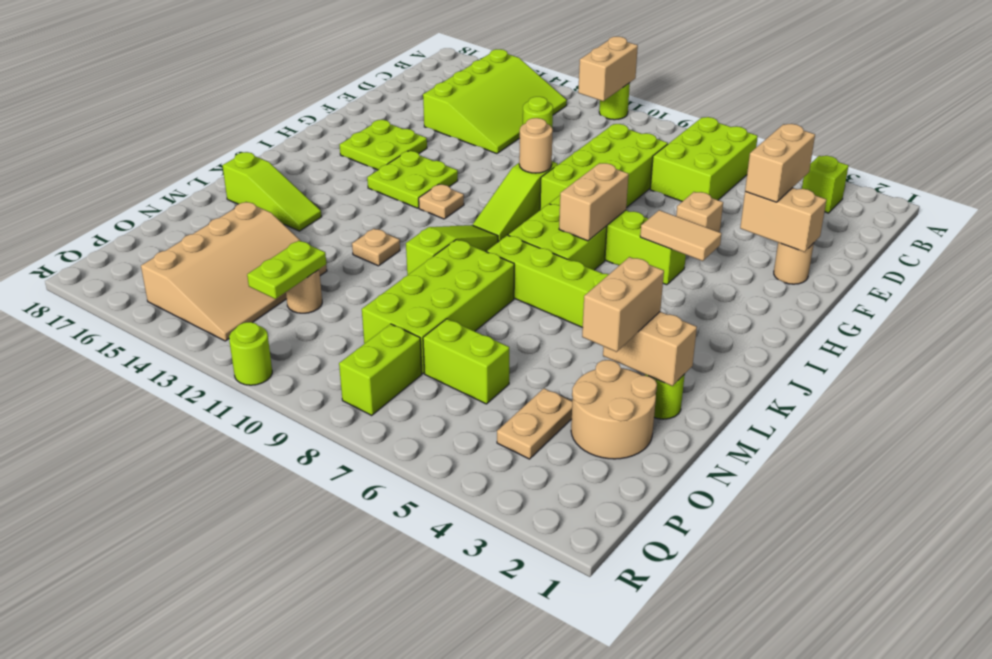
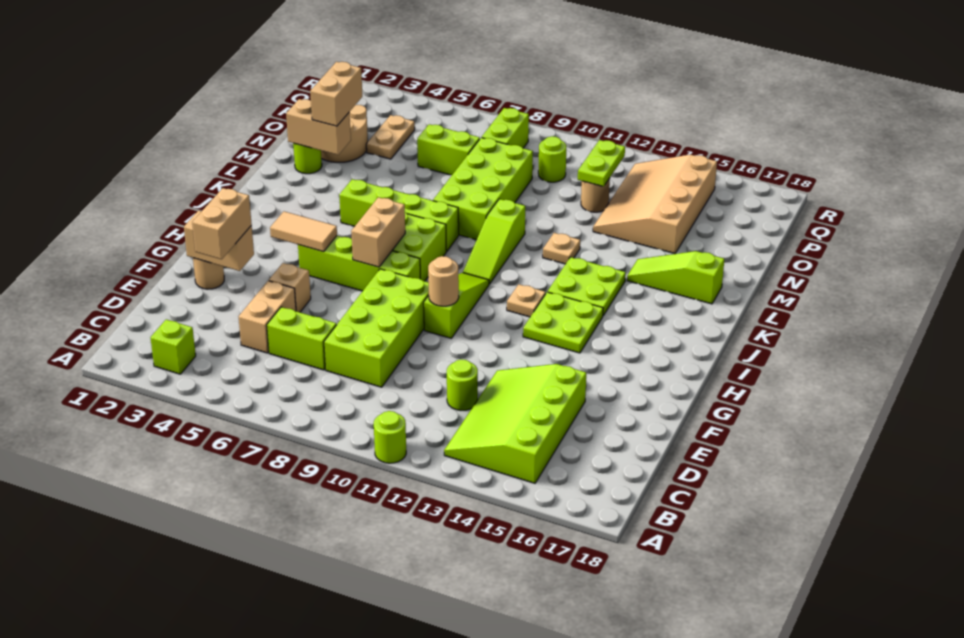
tan 1x2 brick [578,37,638,101] -> tan 1x2 brick moved to [239,281,296,353]
lime 2x3 brick [650,117,758,201] -> lime 1x2 brick [267,307,336,370]
lime 2x2 plate [340,120,427,170] -> lime 2x2 plate moved to [548,257,626,316]
lime 1x1 round brick [229,322,272,385] -> lime 1x1 round brick moved to [538,136,566,182]

